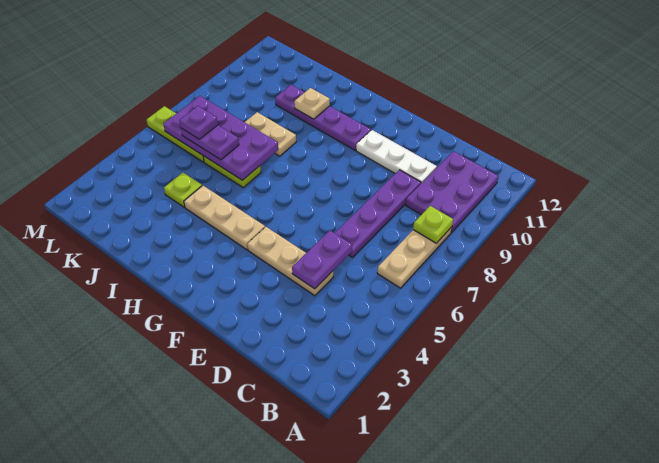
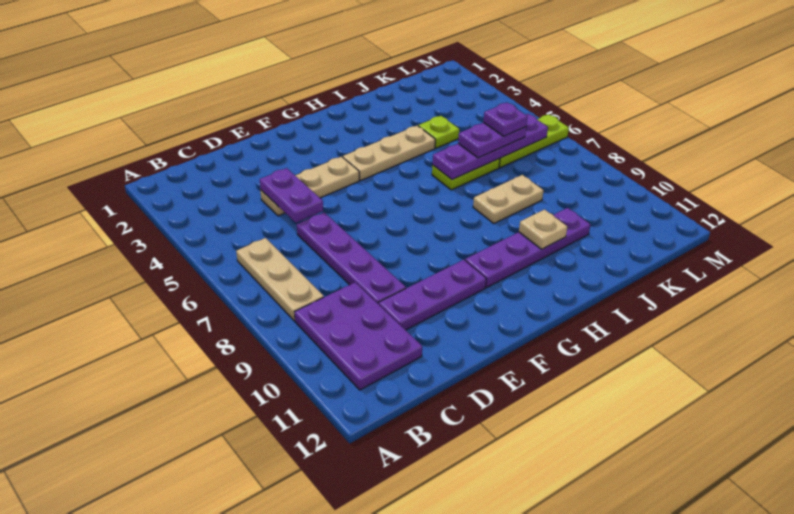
lime 1x1 plate [413,206,453,243] -> none
white 1x3 plate [356,130,437,183] -> purple 1x3 plate [379,260,486,330]
purple 2x4 plate [163,96,278,180] -> purple 1x4 plate [433,114,548,180]

